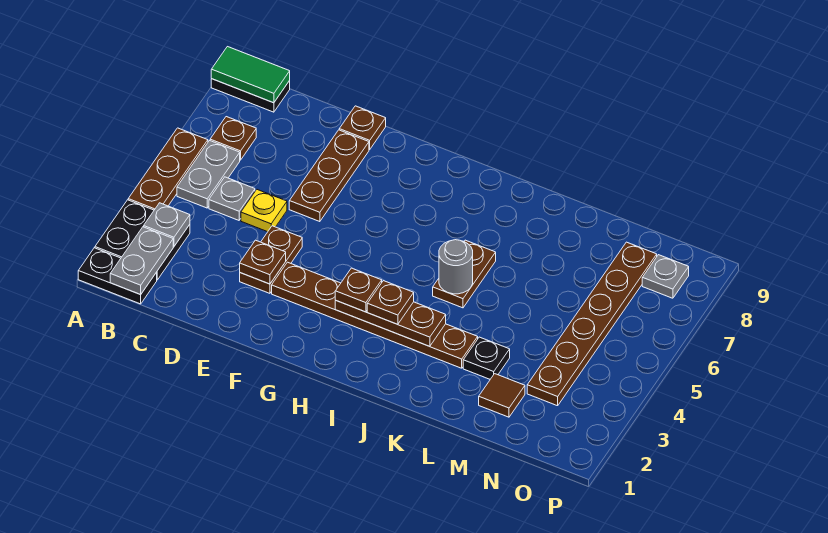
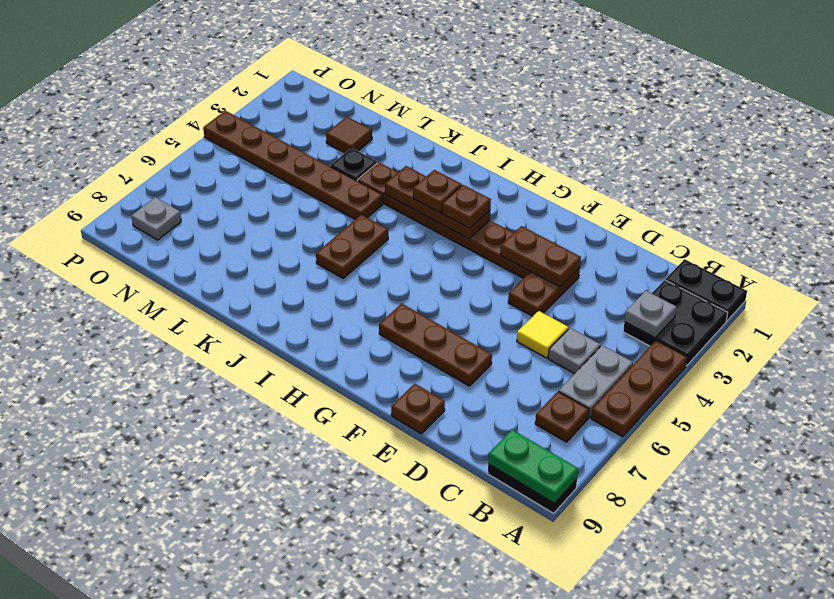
green 1x2 tile [211,47,290,103] -> green 1x2 plate [488,430,578,503]
grey 1x2 plate [110,227,173,295] -> none
yellow 1x1 plate [241,190,287,232] -> yellow 1x1 tile [517,311,568,358]
brown 1x1 plate [240,240,286,284] -> brown 1x2 plate [500,226,581,287]
brown 1x3 plate [289,130,369,222] -> brown 1x3 plate turned to [379,303,492,386]
grey 1x1 round brick [439,240,473,294] -> none
brown 1x6 plate [527,242,657,406] -> brown 1x6 plate turned to [203,111,383,219]

